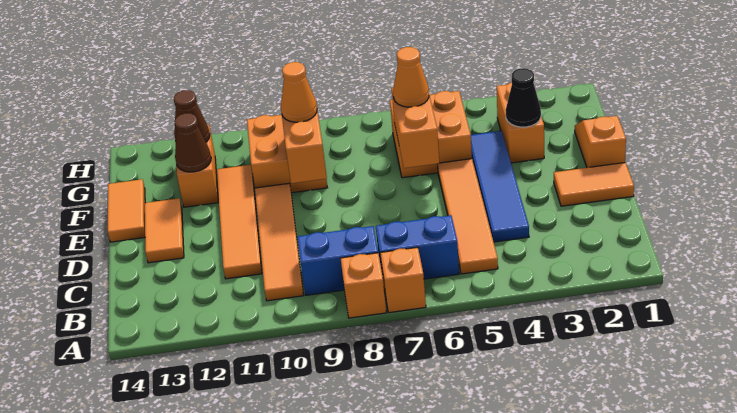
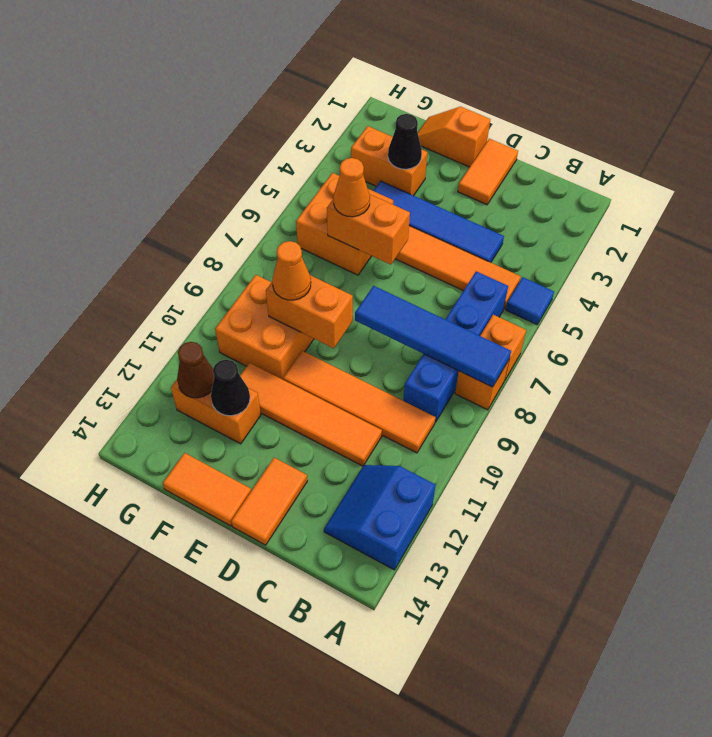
none -> blue 1x1 tile [506,277,554,325]
none -> blue 1x4 tile [355,286,511,387]
none -> blue 2x2 slope [324,465,436,570]
orange 1x2 tile [145,198,184,263] -> orange 1x2 tile turned to [231,458,307,545]
brown 1x1 cone [174,113,211,172] -> black 1x1 cone [211,360,250,416]

